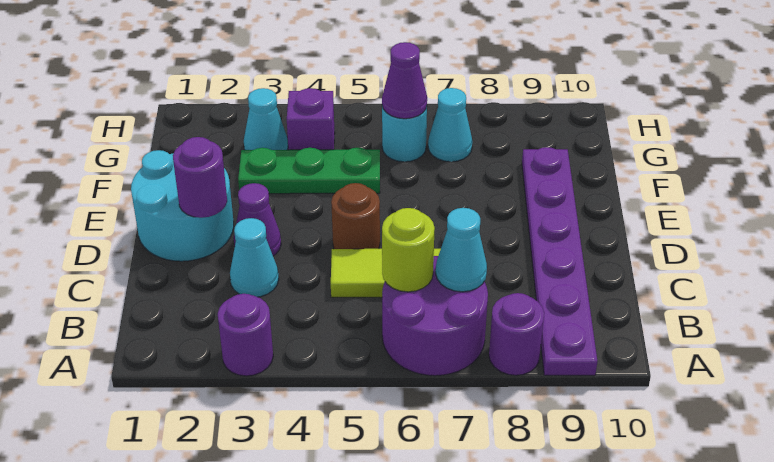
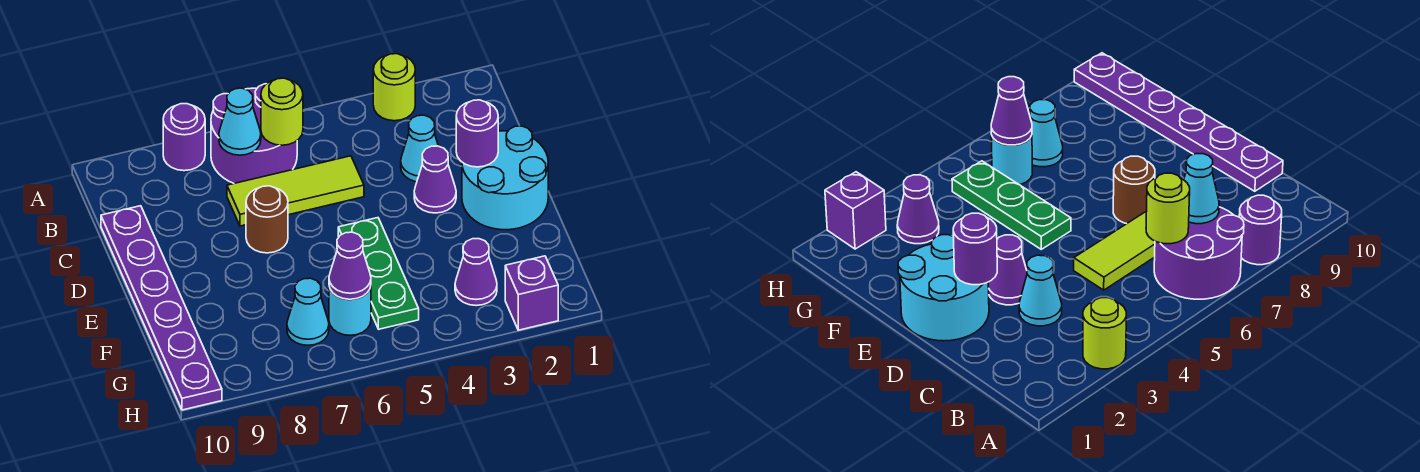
purple 1x1 round brick [218,294,273,376] -> lime 1x1 round brick [373,54,415,121]
purple 1x6 plate [522,147,597,375] -> purple 1x6 plate moved to [101,206,222,410]
brown 1x1 round brick [331,183,380,249] -> brown 1x1 round brick moved to [246,186,288,253]
green 1x3 plate [238,148,380,194] -> green 1x3 plate turned to [338,218,419,329]
cyan 1x1 cone [244,88,288,150] -> purple 1x1 cone [455,239,497,306]
purple 1x1 brick [287,88,335,150] -> purple 1x1 brick moved to [505,256,558,330]

